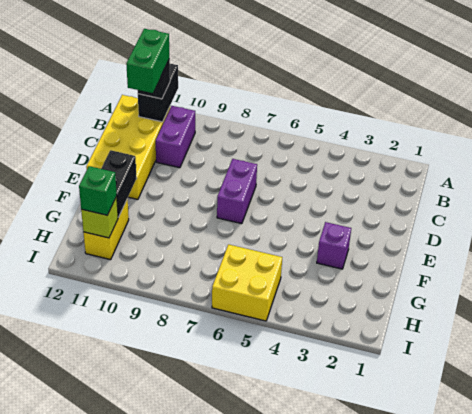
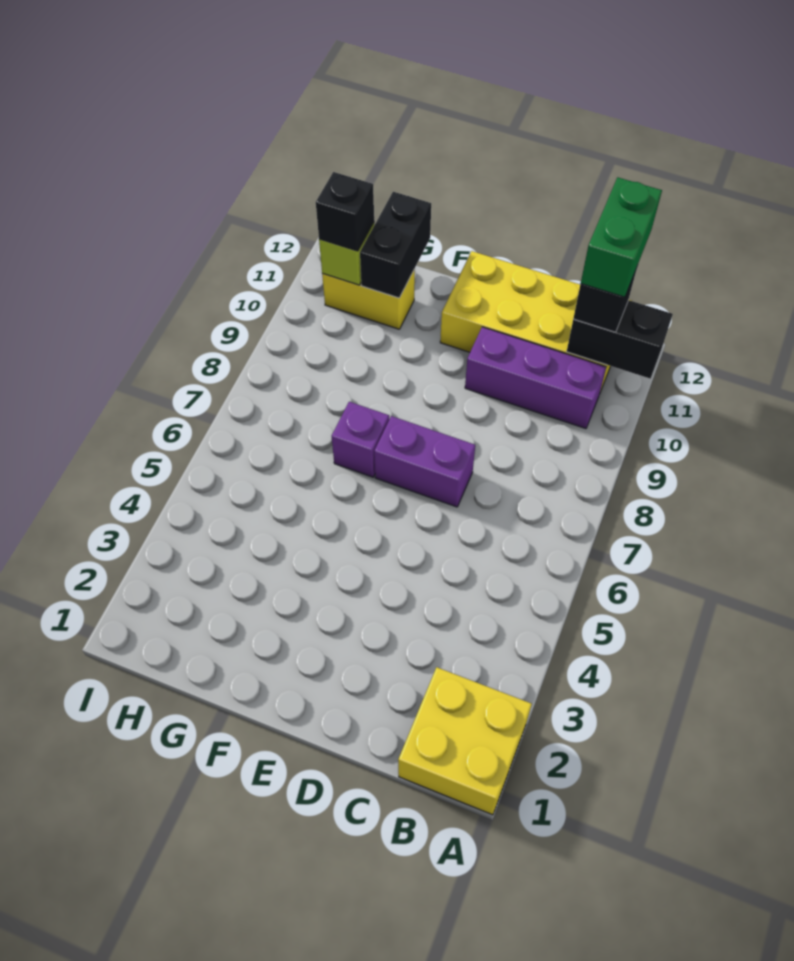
purple 1x2 brick [156,106,195,168] -> purple 1x3 brick [465,327,606,429]
green 1x2 brick [126,29,169,93] -> green 1x2 brick turned to [581,177,662,297]
purple 1x1 brick [317,222,351,269] -> purple 1x1 brick moved to [332,402,389,477]
black 1x2 brick [101,150,137,217] -> black 1x2 brick turned to [360,192,431,298]
yellow 2x2 brick [212,244,282,321] -> yellow 2x2 brick moved to [398,667,532,815]
green 1x1 brick [79,166,117,215] -> black 1x1 brick [316,172,374,251]

